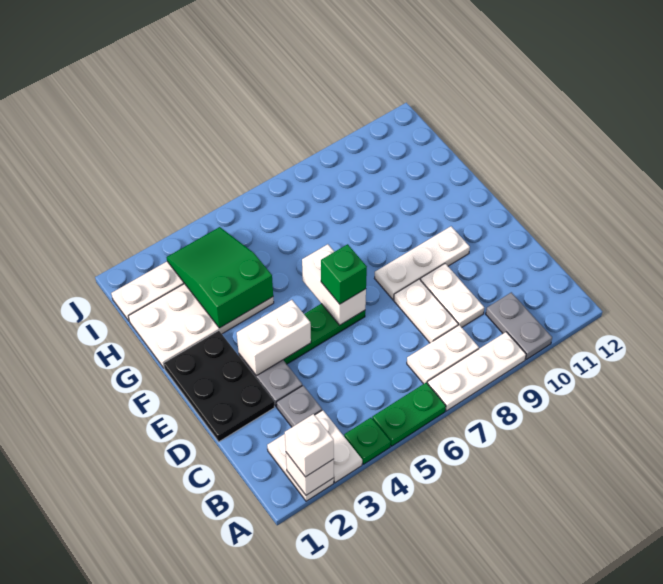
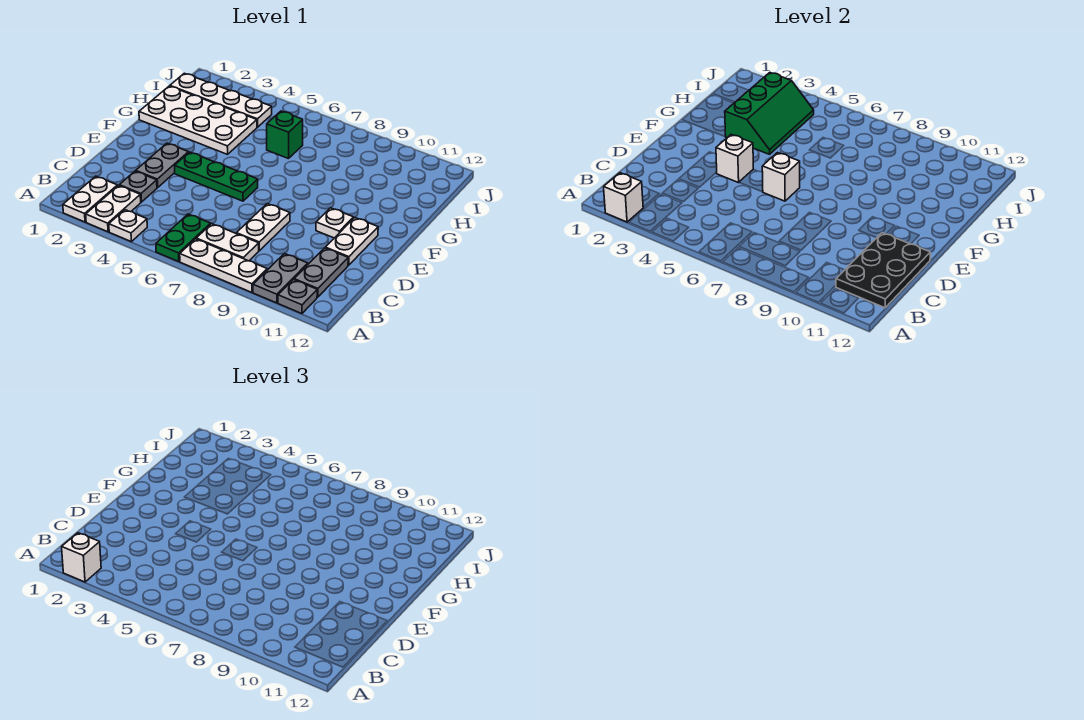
green 1x1 plate [344,418,391,464] -> white 1x1 plate [109,210,147,242]
green 1x2 plate [372,383,446,446] -> green 1x2 plate turned to [156,214,211,262]
none -> grey 1x1 plate [278,280,317,314]
none -> grey 1x2 plate [294,248,348,297]
white 1x2 plate [420,264,484,327] -> white 1x2 plate moved to [325,218,378,265]
black 2x3 plate [164,331,275,442] -> black 2x3 plate moved to [836,233,930,308]
white 1x2 brick [237,300,311,376] -> white 1x1 brick [716,134,753,183]
white 1x2 brick [302,244,366,325] -> white 1x1 brick [762,153,800,201]
green 1x1 brick [321,244,367,304] -> green 1x1 brick moved to [267,111,303,159]
white 1x3 plate [375,226,470,300] -> white 1x1 plate [316,208,354,238]
green 2x3 slope [167,227,273,328] -> green 2x3 slope turned to [725,73,814,154]

